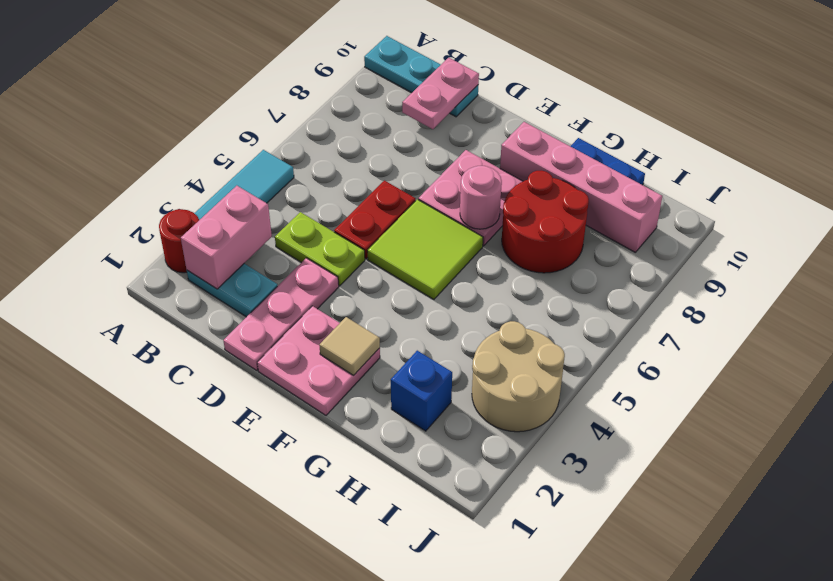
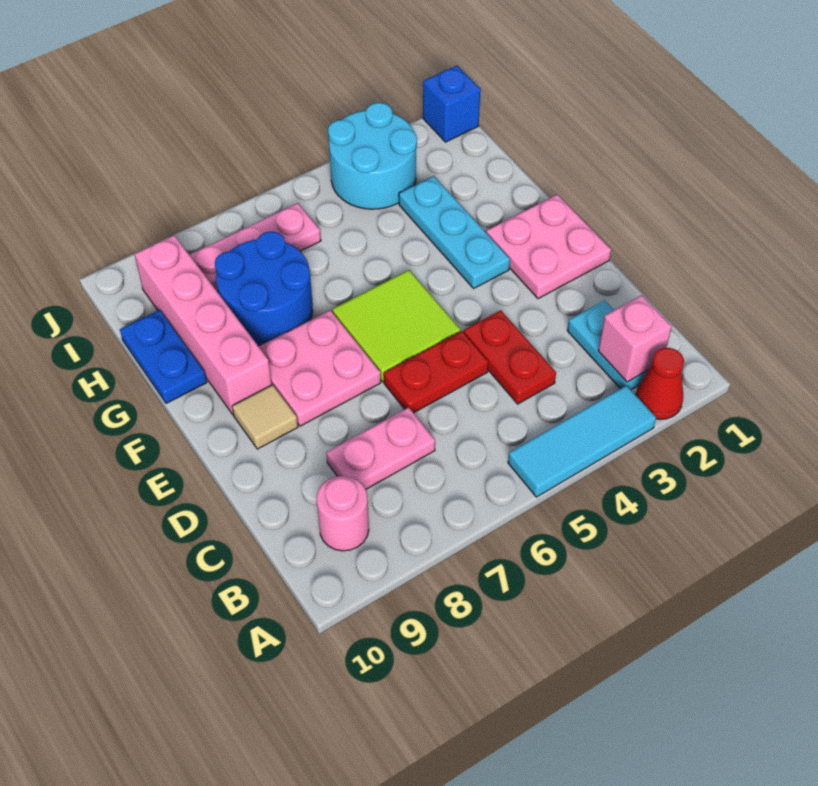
red 1x1 round brick [159,209,199,273] -> red 1x1 cone [636,348,684,419]
cyan 1x3 plate [364,36,478,117] -> cyan 1x3 plate moved to [399,176,510,288]
pink 1x2 brick [181,186,272,289] -> pink 1x1 brick [598,295,672,382]
lime 1x2 plate [275,212,365,286] -> red 1x2 plate [464,310,556,404]
pink 1x2 plate [402,58,479,129] -> pink 1x2 plate moved to [326,407,435,489]
pink 1x3 plate [223,258,339,371] -> pink 1x3 plate moved to [190,203,321,292]
tan 1x1 tile [319,317,380,375] -> tan 1x1 tile moved to [232,385,298,449]
pink 1x1 round brick [460,166,502,229] -> pink 1x1 round brick moved to [317,476,369,551]
red 2x2 round brick [502,171,589,273] -> blue 2x2 round brick [215,232,313,346]
blue 1x1 brick [391,351,452,431] -> blue 1x1 brick moved to [423,66,481,142]
tan 2x2 round brick [472,321,565,432] -> cyan 2x2 round brick [328,103,417,209]

